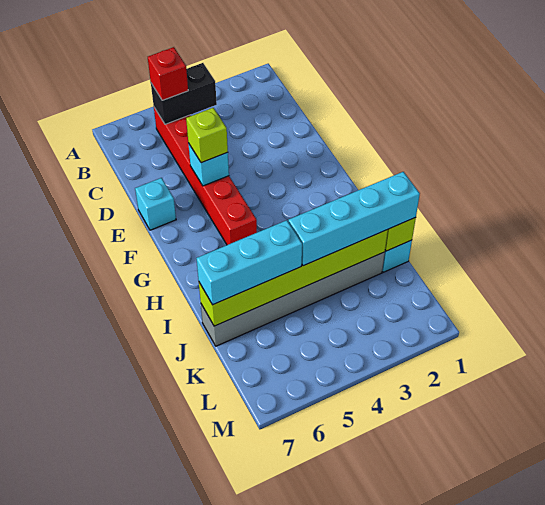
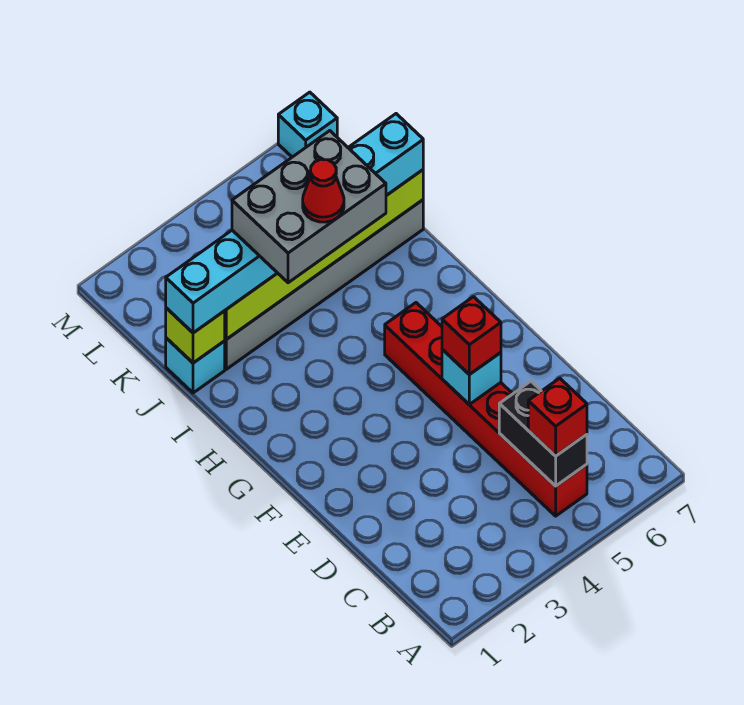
black 1x2 brick [151,63,217,124] -> black 1x2 brick turned to [499,381,587,486]
lime 1x1 brick [186,108,228,163] -> red 1x1 brick [442,297,501,375]
cyan 1x1 brick [135,178,176,230] -> cyan 1x1 brick moved to [278,92,337,157]
none -> grey 2x3 brick [232,131,386,283]
none -> red 1x1 cone [303,159,344,222]

